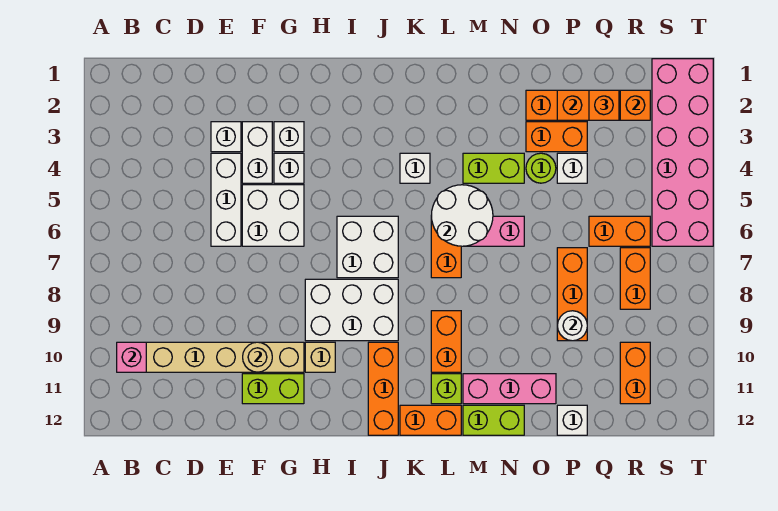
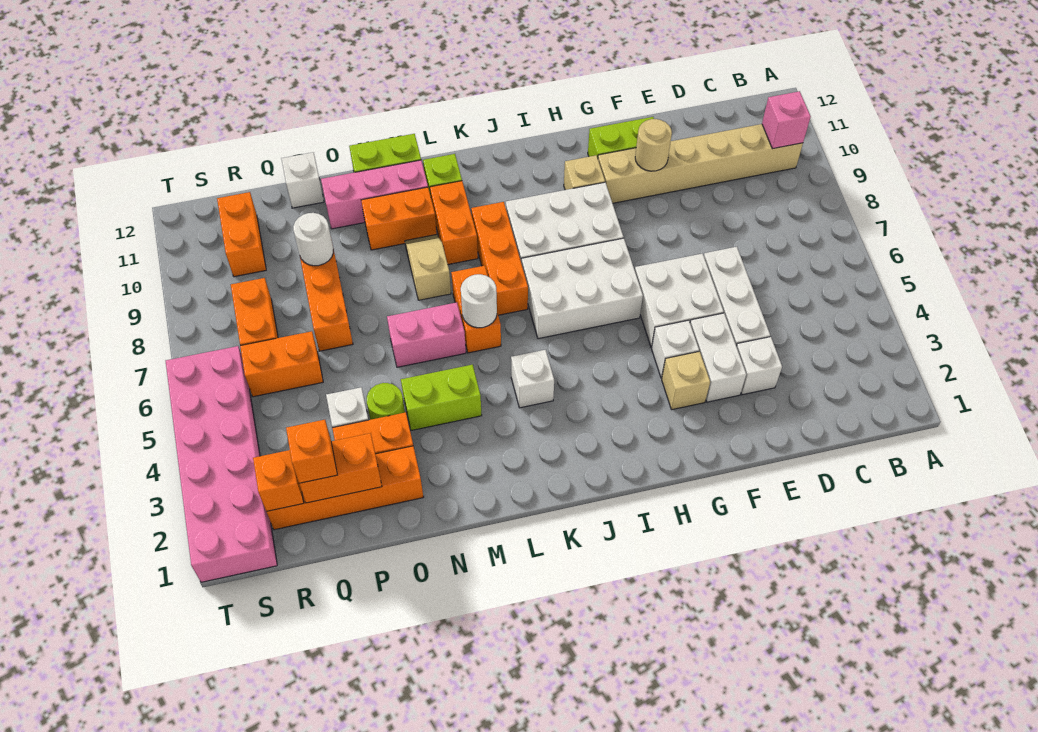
white 1x1 brick [274,122,304,152] -> tan 1x1 brick [662,351,710,410]
white 2x2 brick [337,216,398,278] -> white 2x3 brick [522,238,643,339]
orange 1x3 brick [368,342,398,435] -> orange 1x3 brick moved to [471,202,528,315]
orange 1x2 brick [400,405,461,435] -> orange 1x2 brick moved to [361,187,437,250]
white 2x2 round brick [431,185,493,246] -> white 1x1 round brick [461,274,497,328]
none -> tan 1x2 slope [405,234,451,300]

